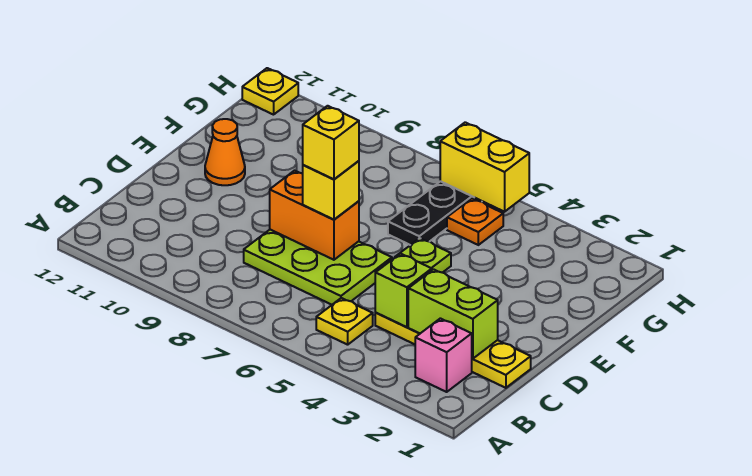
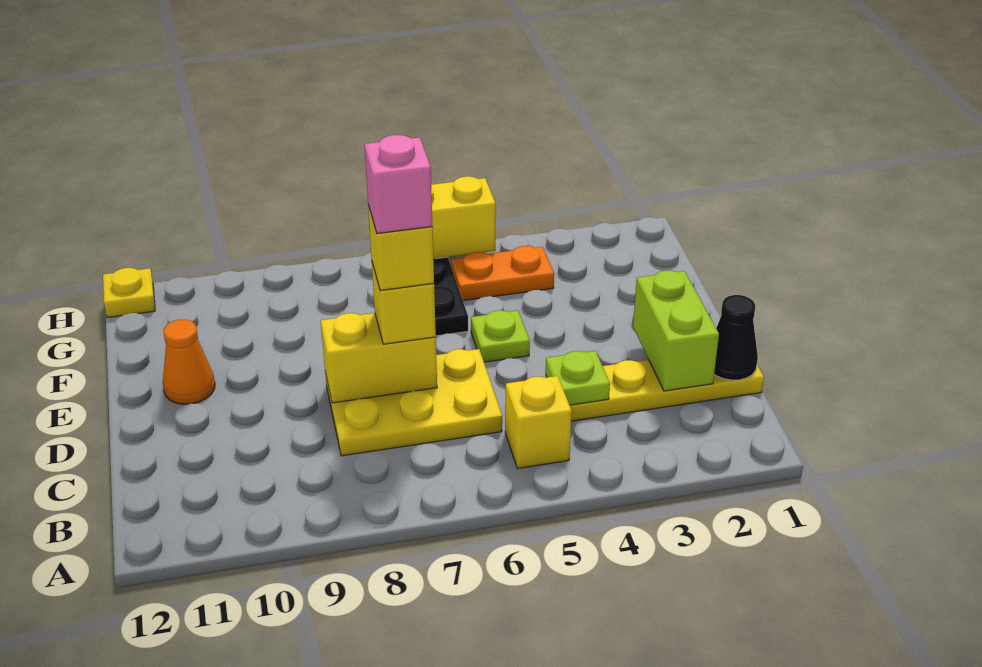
pink 1x1 brick [415,318,472,392] -> pink 1x1 brick moved to [365,135,432,234]
yellow 1x1 plate [316,298,373,345] -> yellow 1x1 brick [505,376,572,468]
none -> black 1x1 cone [714,295,758,380]
lime 1x2 brick [408,269,498,359] -> lime 1x2 brick turned to [633,270,719,391]
lime 1x1 brick [375,254,432,327] -> lime 1x1 plate [546,351,610,405]
lime 2x3 plate [244,230,392,305] -> yellow 2x3 plate [325,349,502,456]
orange 1x2 brick [270,171,359,260] -> yellow 1x2 brick [321,313,437,403]
orange 1x1 plate [447,199,503,245] -> orange 1x2 plate [451,246,554,301]

